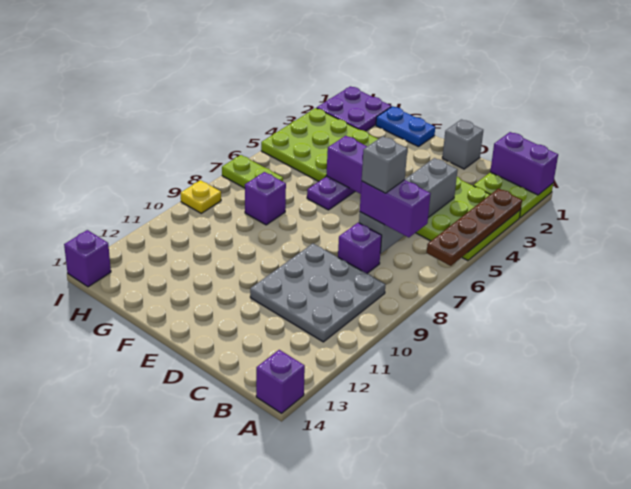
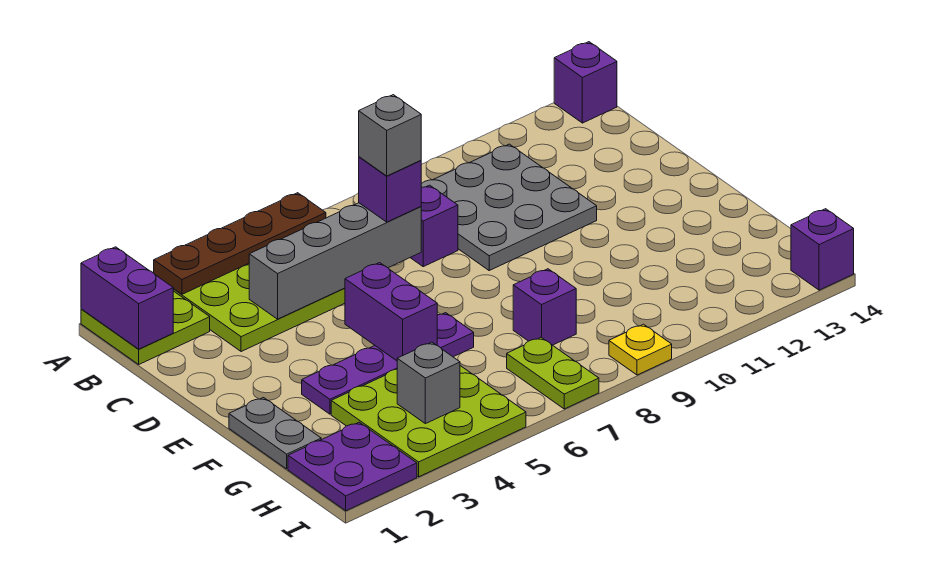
purple 1x2 brick [360,180,431,238] -> purple 1x1 brick [359,157,421,222]
grey 1x1 brick [442,119,483,169] -> grey 1x1 brick moved to [397,342,460,424]
blue 1x2 plate [376,106,435,147] -> grey 1x2 plate [229,398,321,469]

